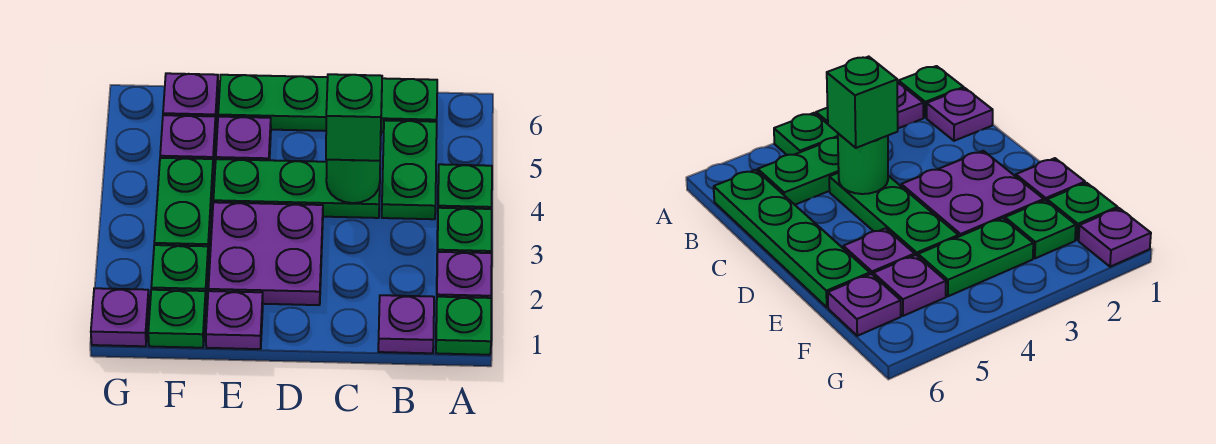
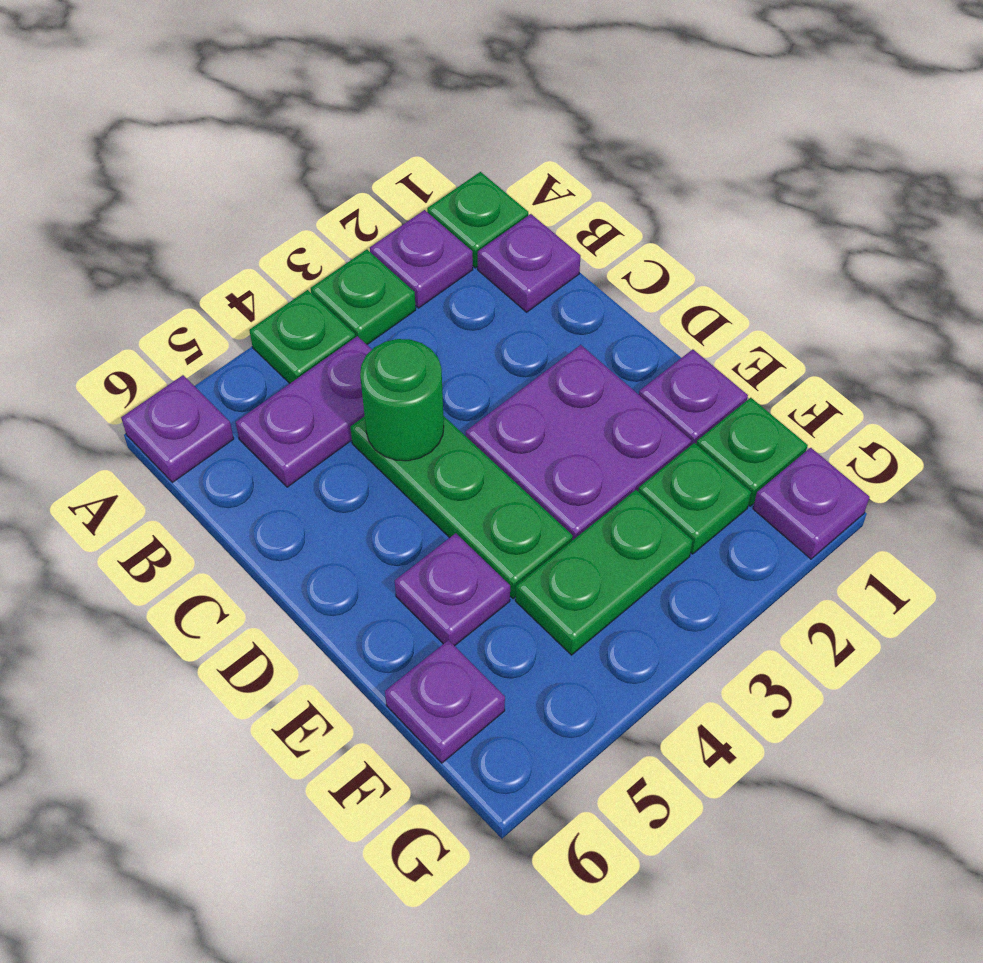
green 1x2 plate [382,120,437,219] -> purple 1x2 plate [236,336,372,487]
green 1x4 plate [218,75,437,132] -> none
green 1x1 brick [326,74,382,161] -> none
purple 1x1 plate [160,115,216,169] -> purple 1x1 plate moved to [121,375,234,482]

